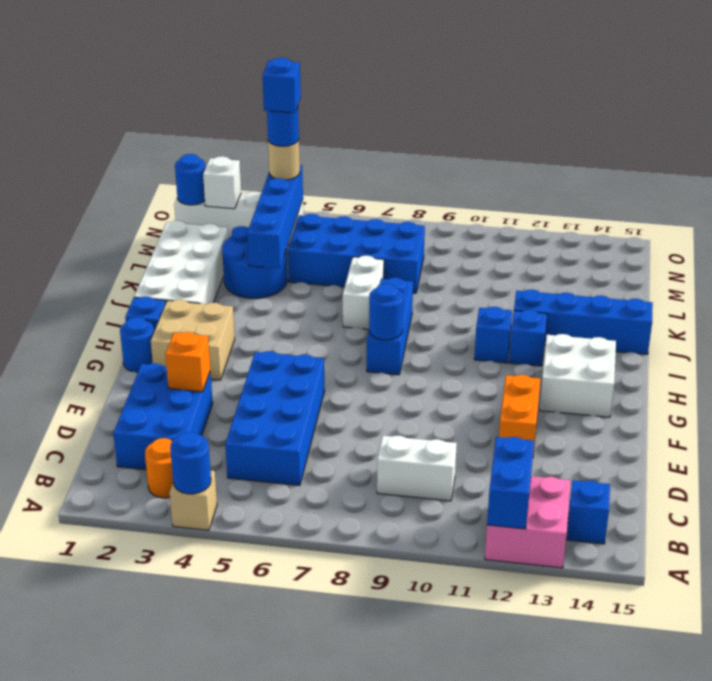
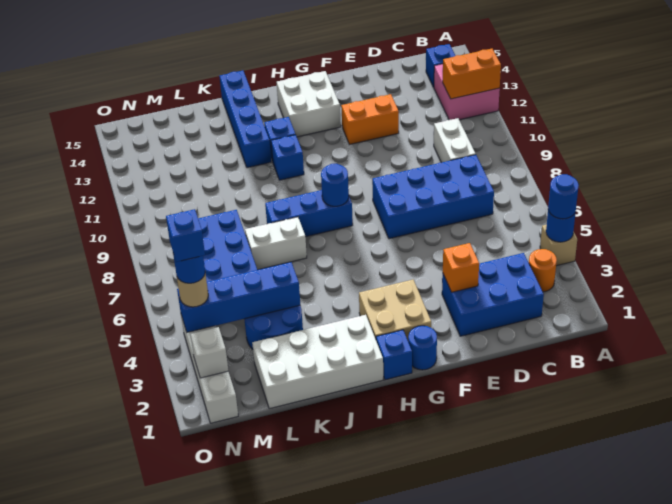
blue 1x2 brick [487,437,534,529] -> orange 1x2 brick [443,49,501,99]
blue 2x4 brick [225,351,325,485] -> blue 2x4 brick moved to [372,155,494,239]
blue 1x1 round brick [175,154,206,205] -> blue 1x1 round brick moved to [548,174,579,219]

